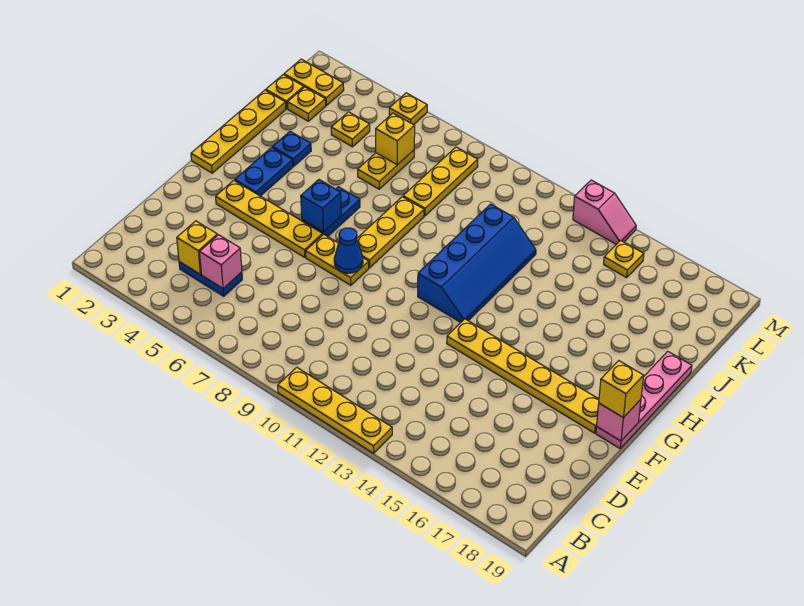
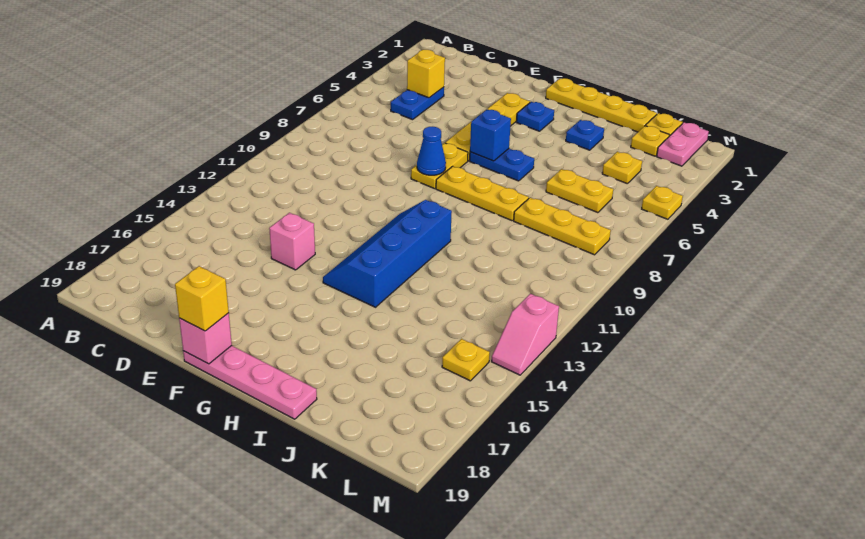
yellow 1x4 plate [278,367,392,453] -> none
pink 1x1 brick [200,235,242,288] -> pink 1x1 brick moved to [269,213,315,270]
yellow 1x6 plate [447,319,599,433] -> none
blue 1x2 plate [235,148,293,196] -> blue 1x1 plate [516,102,554,131]
blue 2x4 slope [418,204,536,322] -> blue 2x4 slope turned to [323,200,452,307]
yellow 1x1 brick [376,113,415,165] -> none
yellow 1x2 plate [284,59,344,105] -> pink 1x2 plate [657,122,709,166]

